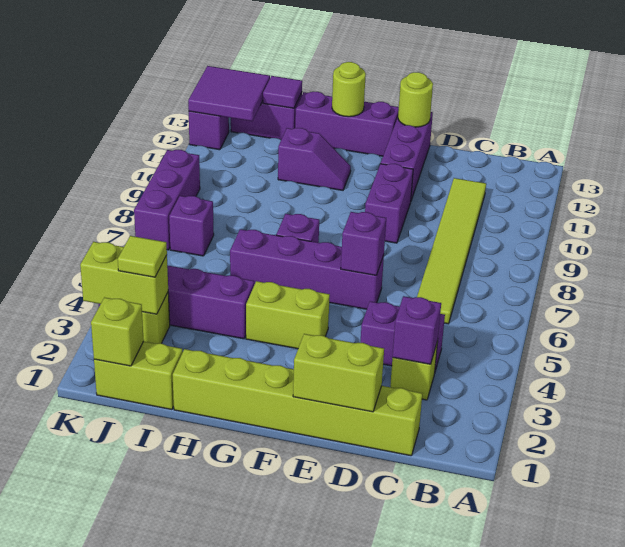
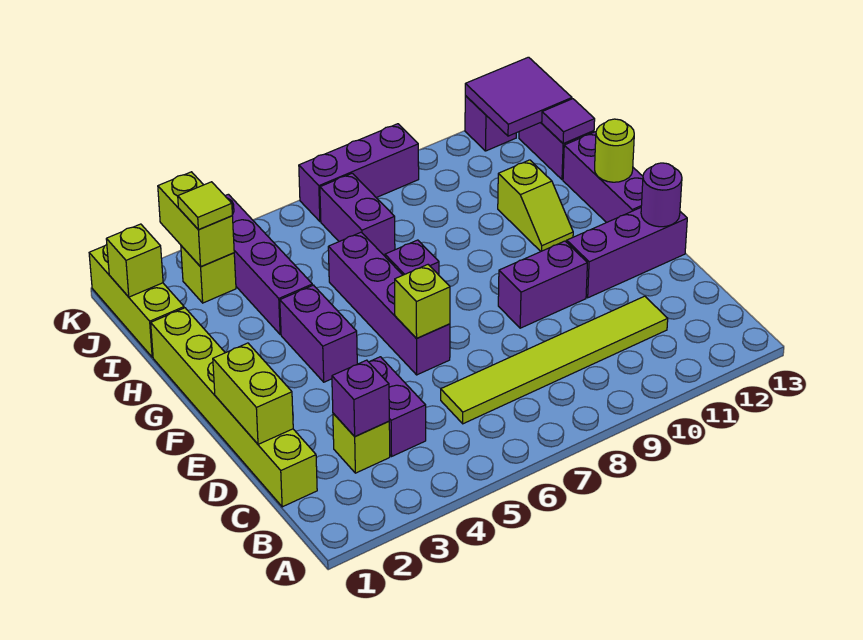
purple 1x1 brick [341,212,386,275] -> lime 1x1 brick [395,265,450,339]
lime 1x1 round brick [398,72,433,127] -> purple 1x1 round brick [641,163,682,227]
lime 1x2 brick [246,281,330,349] -> purple 1x2 brick [280,285,357,382]
purple 1x2 slope [278,128,351,190] -> lime 1x2 slope [498,160,573,251]
lime 1x2 brick [94,341,183,410] -> lime 1x3 brick [89,245,184,357]
purple 1x1 brick [169,196,214,256] -> purple 1x2 brick [320,173,395,256]

